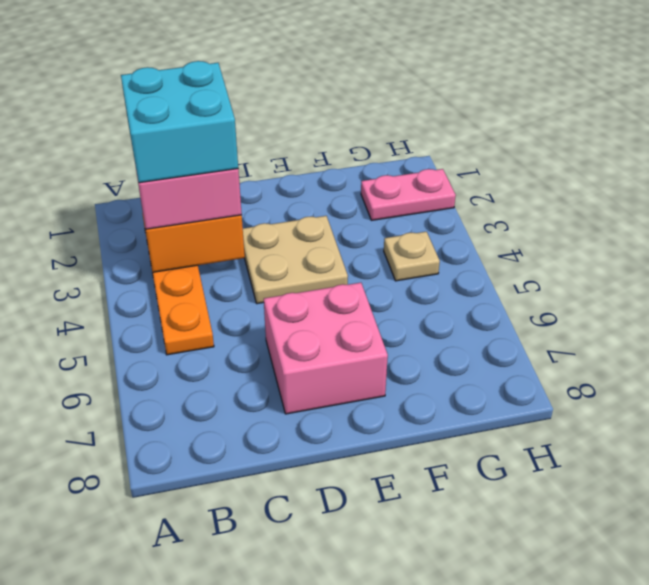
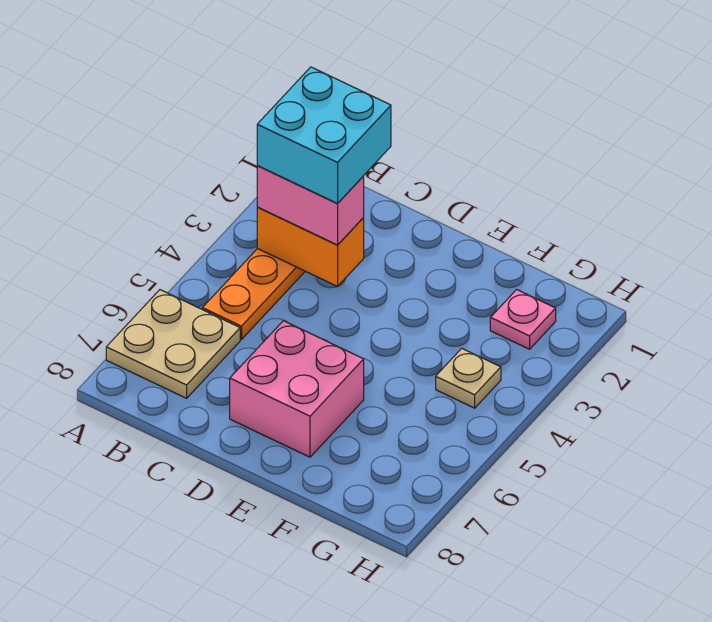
tan 2x2 plate [243,216,348,304] -> tan 2x2 plate moved to [106,290,240,398]
pink 1x2 plate [361,169,456,220] -> pink 1x1 plate [490,290,556,349]

